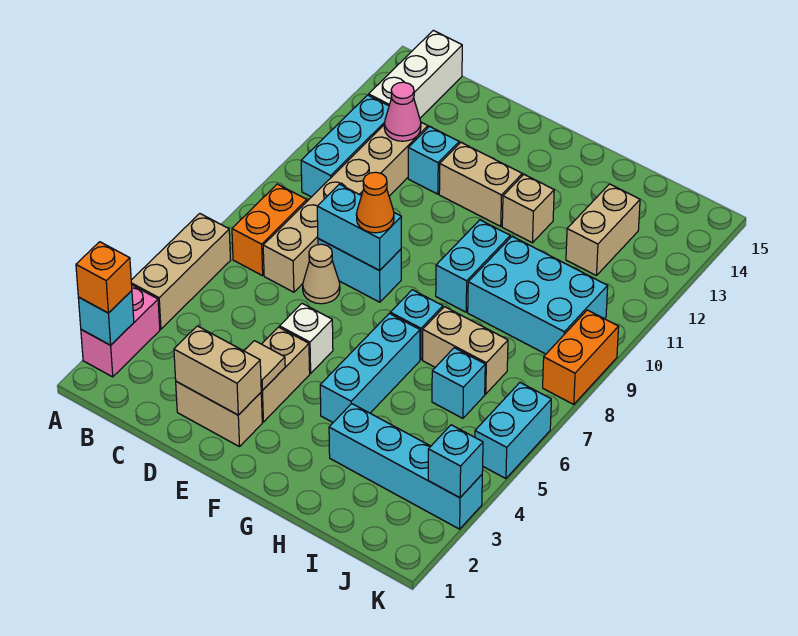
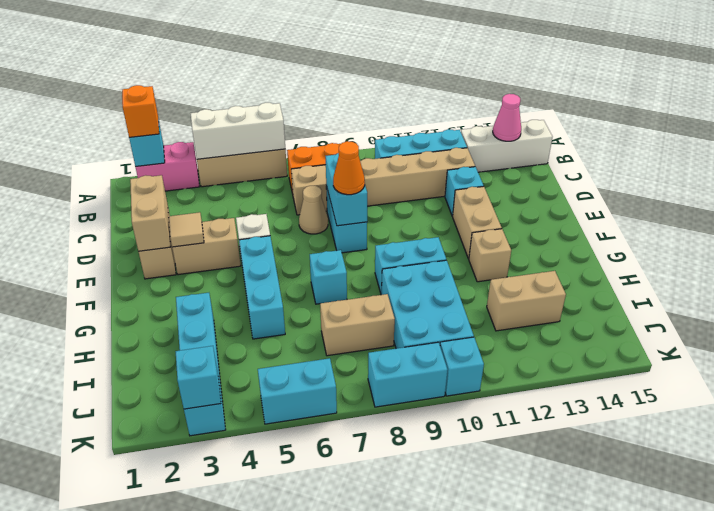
none -> white 1x3 brick [190,103,285,159]
pink 1x1 cone [384,82,421,141] -> pink 1x1 cone moved to [493,94,521,141]
cyan 1x3 brick [320,313,420,422] -> cyan 1x3 brick turned to [239,236,285,339]
tan 1x2 brick [423,307,508,394] -> tan 1x2 brick turned to [320,294,395,356]
cyan 1x1 brick [432,348,485,418] -> cyan 1x1 brick moved to [440,337,484,396]
orange 1x2 brick [543,310,619,405] -> cyan 1x2 brick [368,342,447,407]

